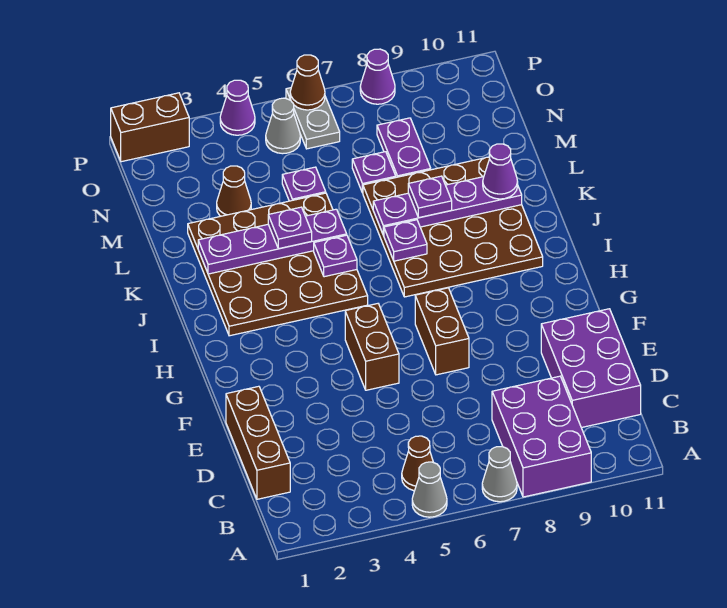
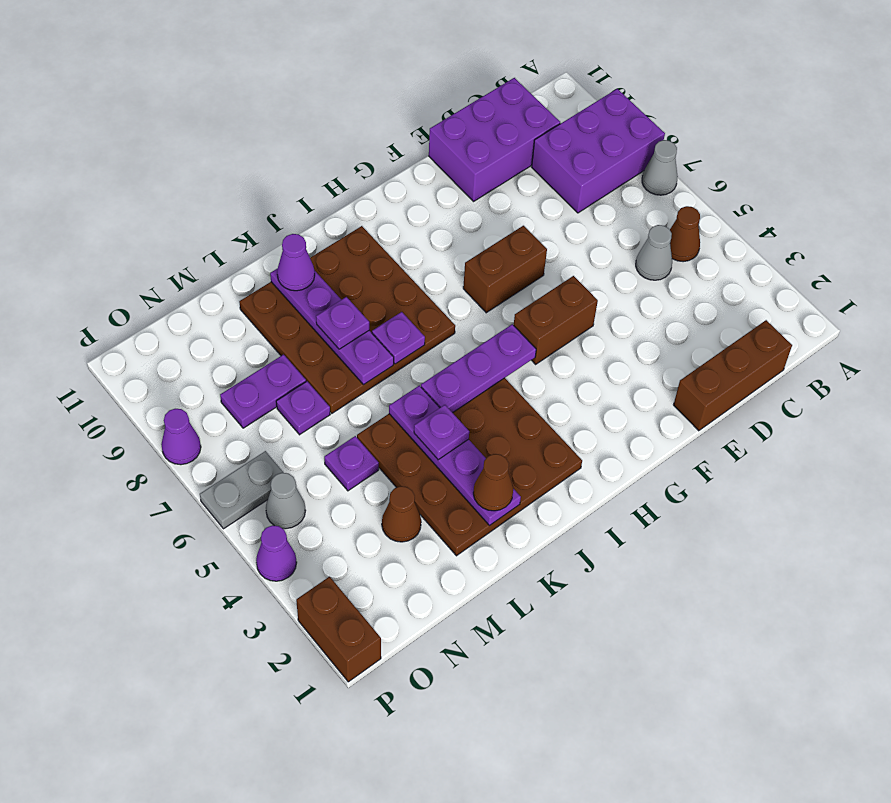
grey 1x1 cone [412,462,447,517] -> grey 1x1 cone moved to [636,225,672,280]
purple 1x1 plate [314,235,357,277] -> purple 1x3 plate [421,324,536,413]
brown 1x1 cone [290,55,325,110] -> brown 1x1 cone moved to [473,454,513,511]

